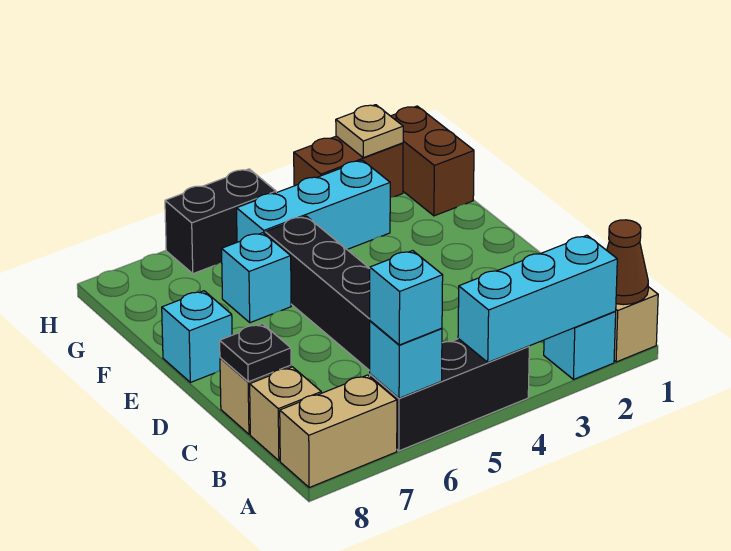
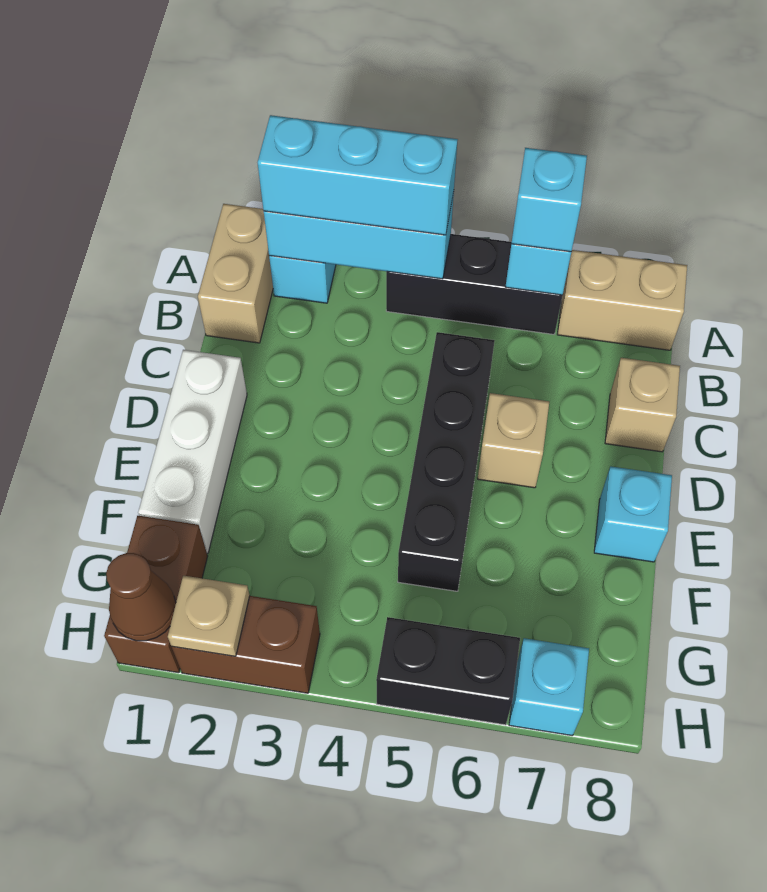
brown 1x1 cone [607,220,648,305] -> brown 1x1 cone moved to [106,553,176,641]
tan 1x1 brick [250,367,321,461] -> tan 1x1 brick moved to [478,393,549,488]
black 1x1 plate [220,324,291,382] -> none
none -> white 1x3 brick [138,350,247,553]
cyan 1x1 brick [222,233,291,323] -> cyan 1x1 brick moved to [509,638,589,736]
cyan 1x3 brick [237,160,390,249] -> cyan 1x3 brick moved to [258,115,458,235]

